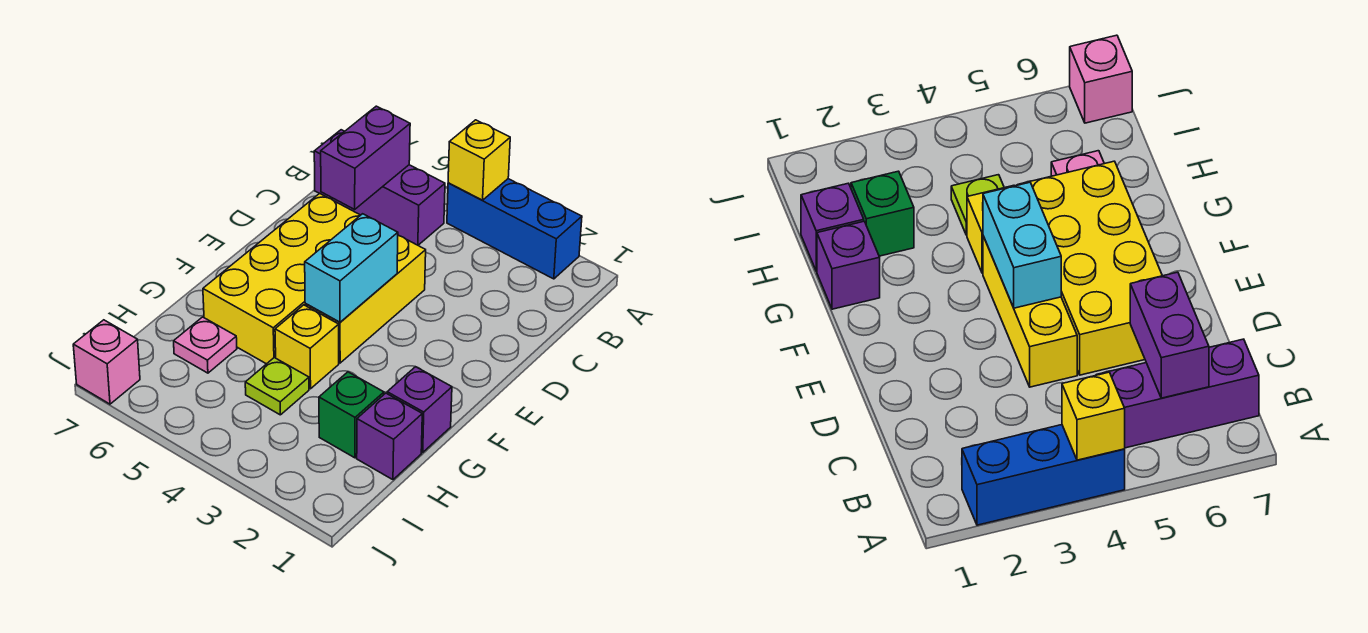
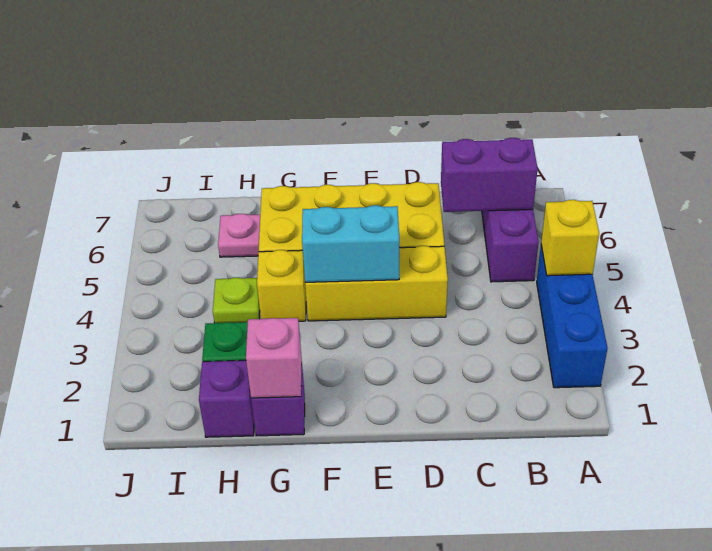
pink 1x1 brick [73,320,140,404] -> pink 1x1 brick moved to [246,318,302,398]

